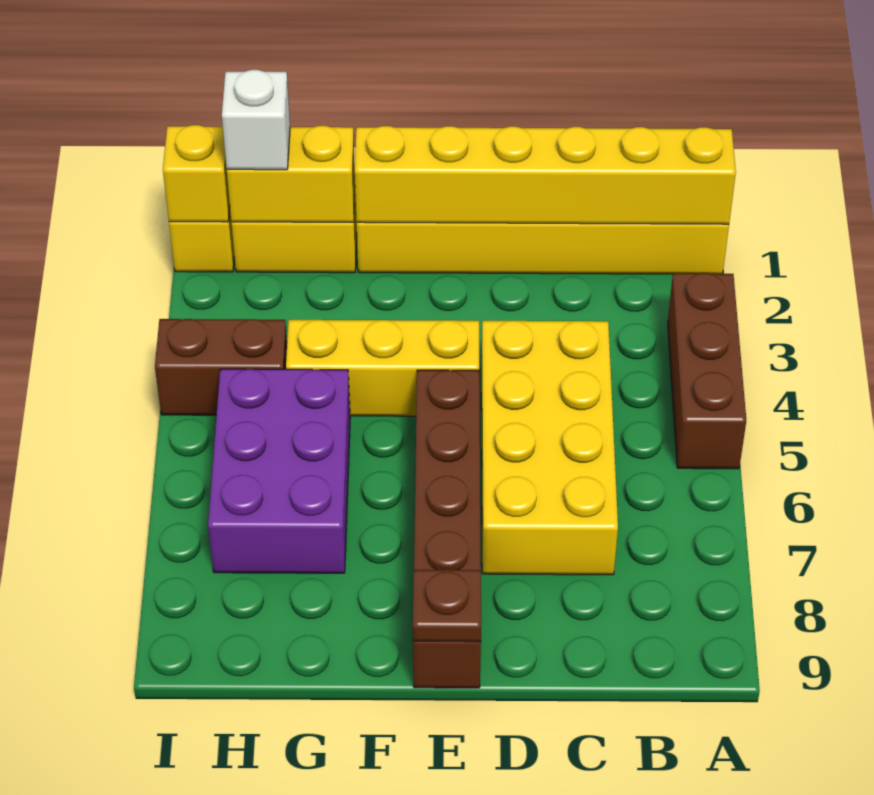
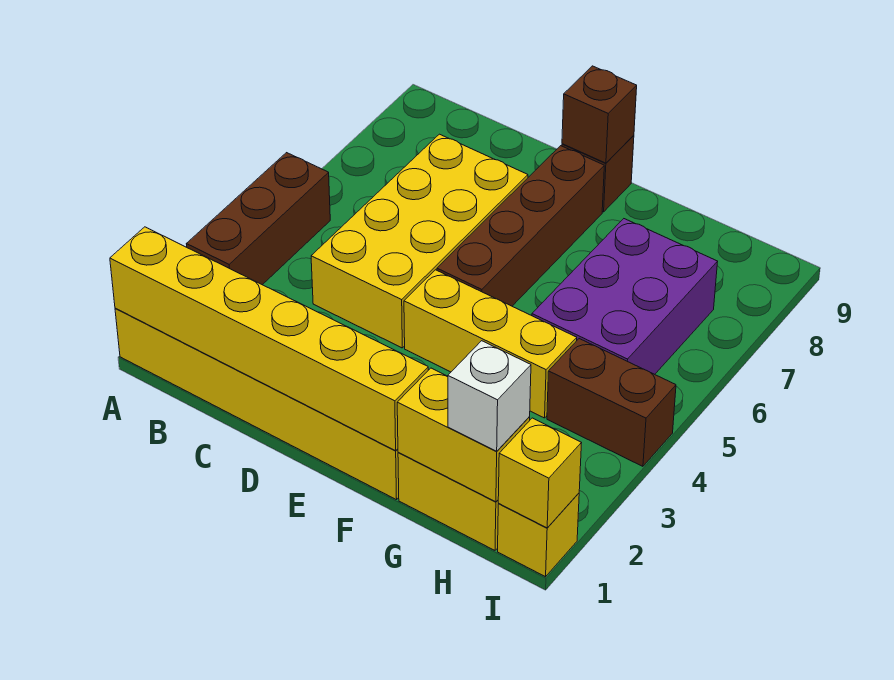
brown 1x1 plate [413,570,481,642] -> brown 1x1 brick [562,66,637,163]

